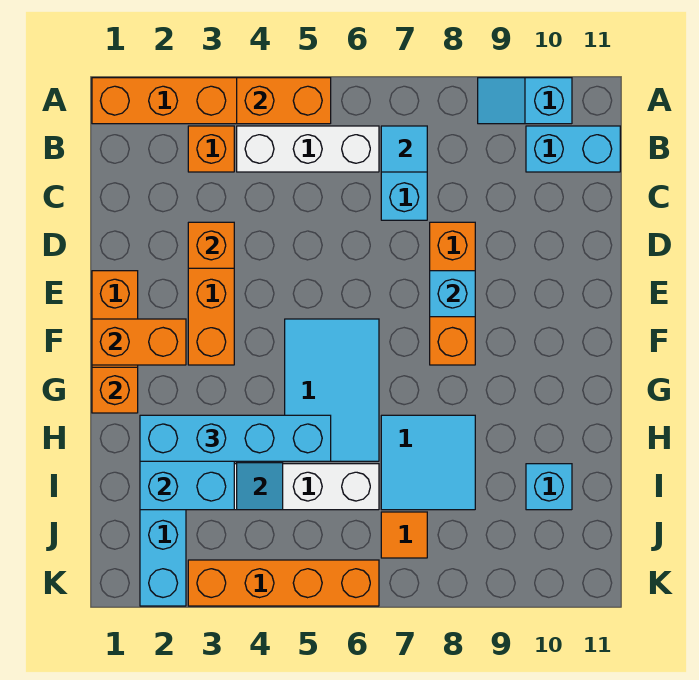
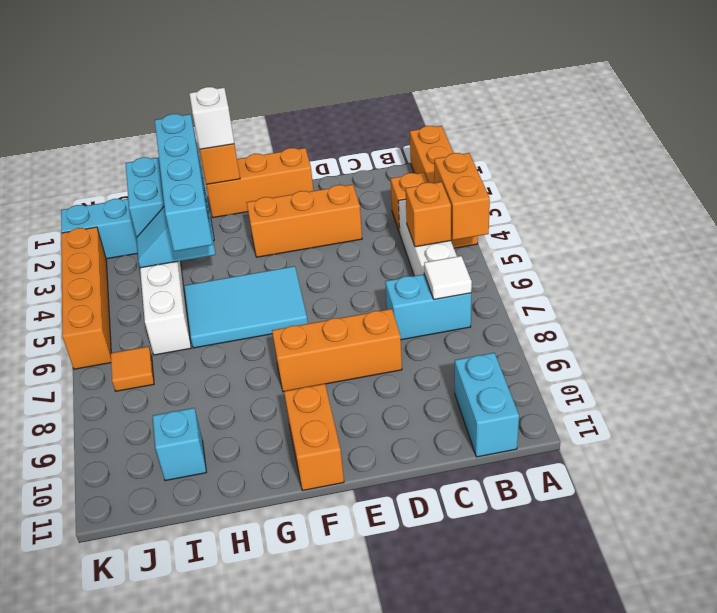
cyan 1x2 slope [478,78,572,124] -> none
cyan 1x1 tile [381,126,427,172] -> white 1x1 tile [424,256,472,299]
orange 1x1 brick [188,222,234,268] -> orange 1x1 brick moved to [405,182,451,247]
cyan 1x1 brick [430,271,475,317] -> none
orange 1x2 brick [92,319,186,365] -> orange 1x2 brick moved to [284,384,344,491]
none -> white 1x1 brick [189,87,234,149]
cyan 2x2 tile [381,415,475,510] -> none

